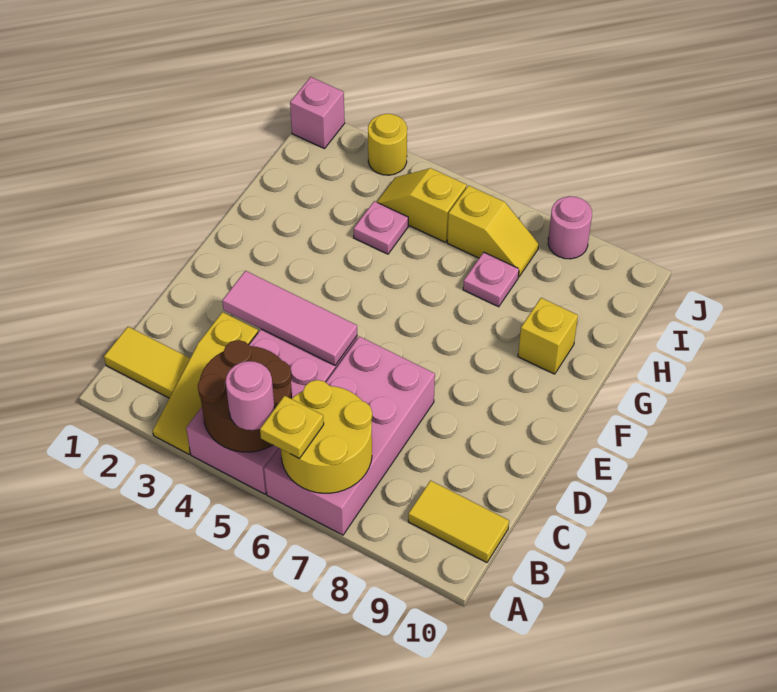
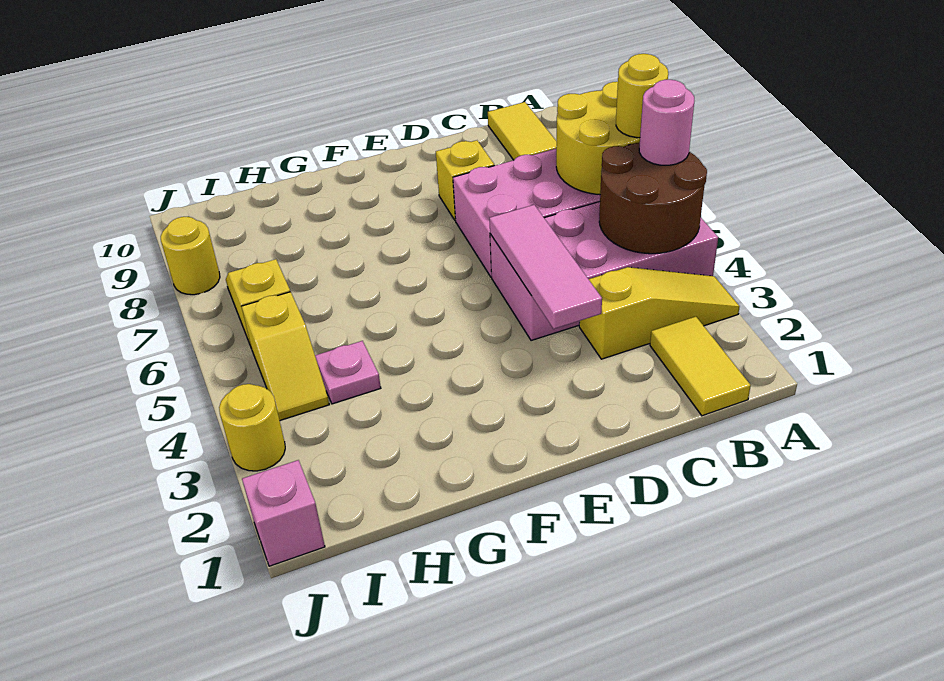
yellow 1x1 plate [260,396,324,459] -> yellow 1x1 round brick [616,54,668,138]
yellow 1x1 brick [518,298,578,374] -> yellow 1x1 brick moved to [436,140,494,221]
pink 1x1 plate [463,252,519,307] -> none
pink 1x1 round brick [548,196,592,259] -> yellow 1x1 round brick [161,217,220,295]

